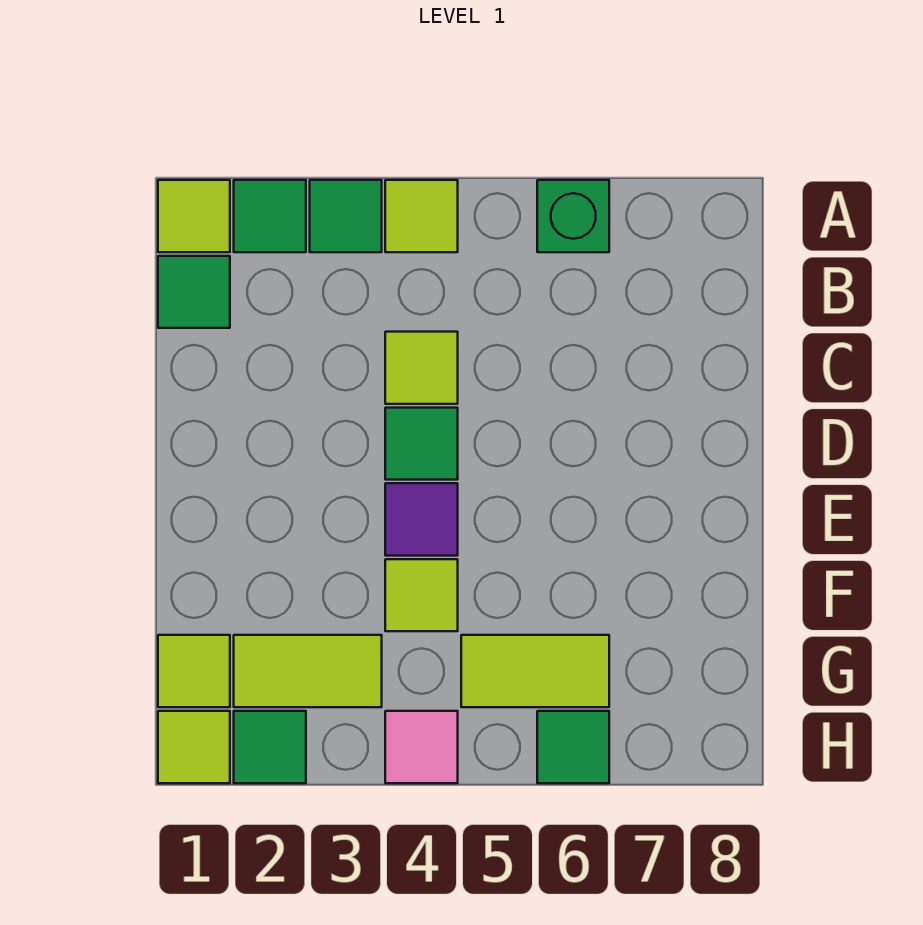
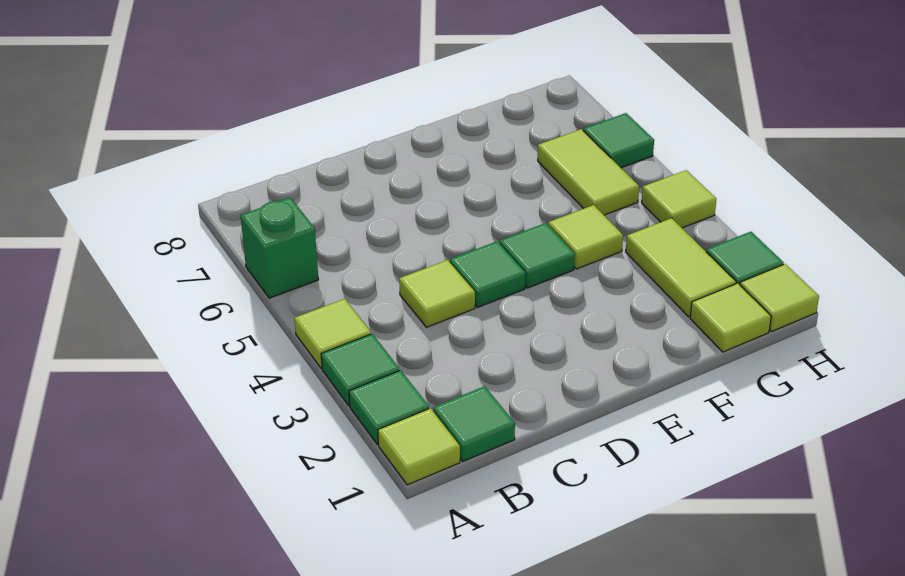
purple 1x1 tile [385,483,458,556] -> green 1x1 tile [500,223,575,288]
pink 1x1 tile [385,711,458,783] -> lime 1x1 tile [642,170,716,228]

